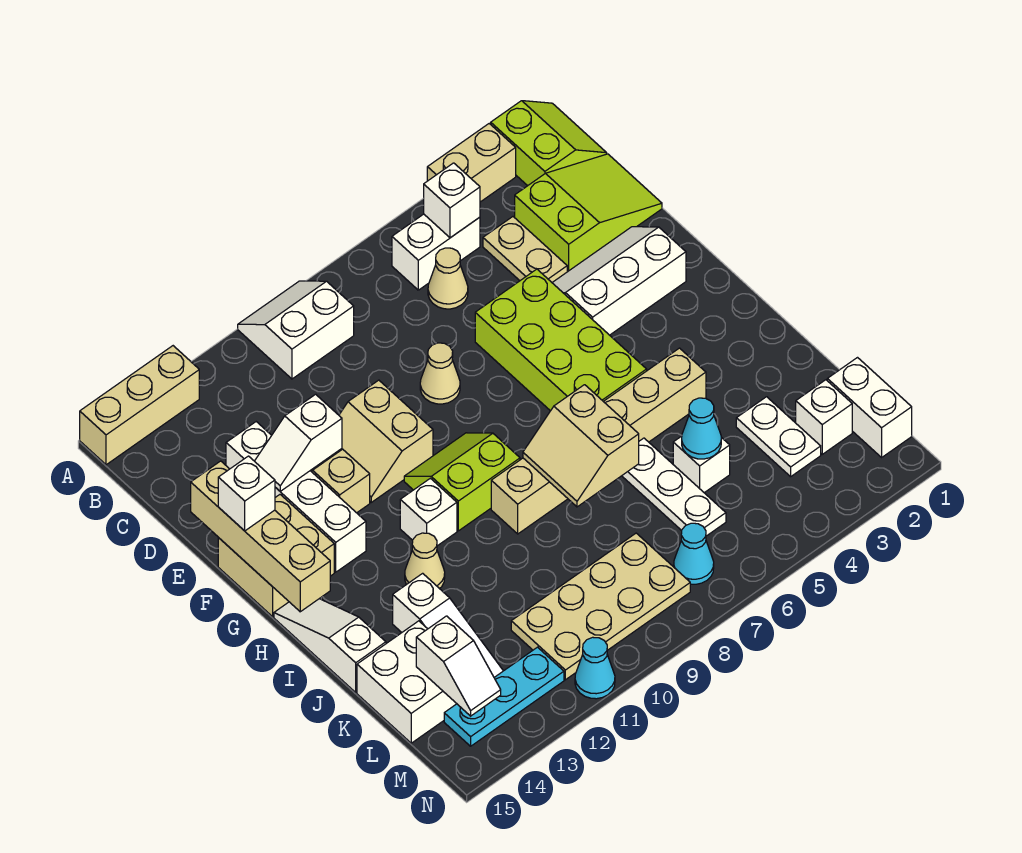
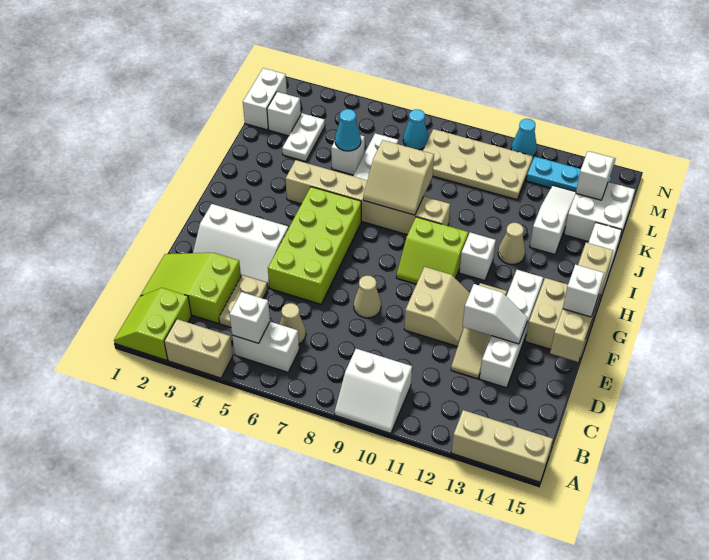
tan 2x2 slope [523,385,639,507] -> tan 2x2 slope turned to [363,140,434,215]

